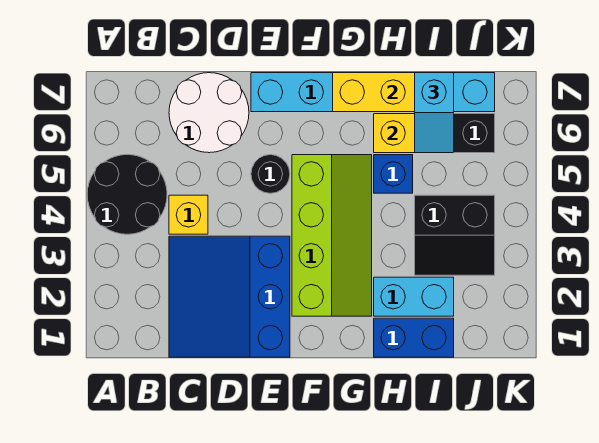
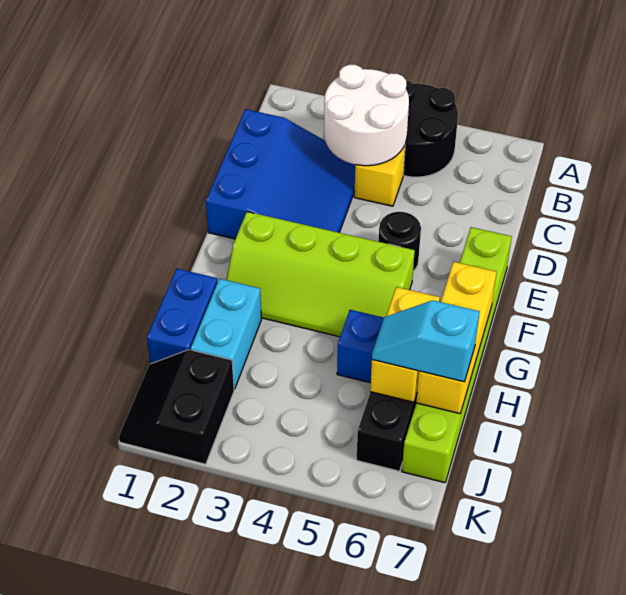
blue 3x3 slope [169,236,290,357] -> blue 3x3 slope turned to [206,109,355,239]
white 2x2 round brick [169,73,249,153] -> white 2x2 round brick moved to [324,65,409,166]
cyan 1x6 brick [251,73,495,112] -> lime 1x6 brick [402,227,512,483]
black 2x2 slope [415,195,495,275] -> black 2x2 slope moved to [119,350,234,464]

